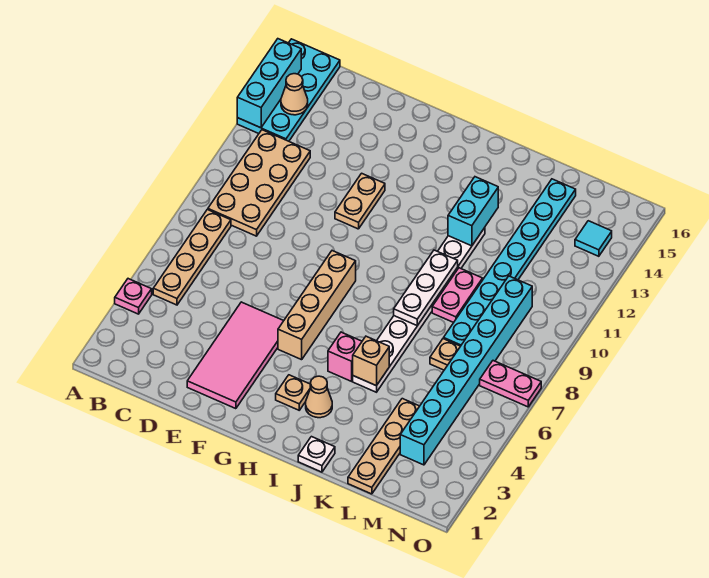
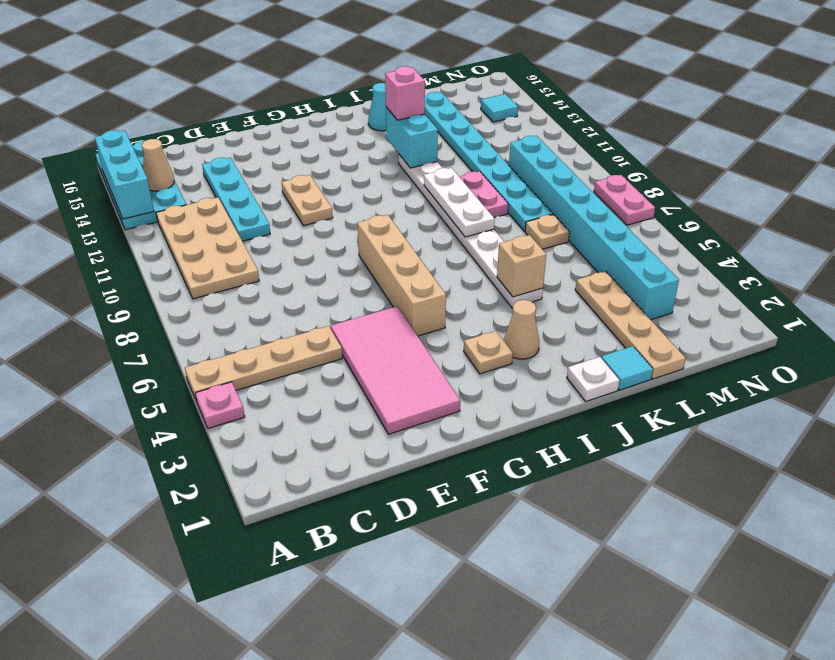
tan 1x4 plate [153,210,231,305] -> tan 1x4 plate turned to [185,326,342,401]
none -> cyan 1x4 plate [202,158,270,241]
pink 1x1 brick [328,332,362,381] -> pink 1x1 brick moved to [385,66,425,120]
none -> cyan 1x1 cone [368,83,386,131]
none -> cyan 1x1 tile [601,346,653,390]
pink 1x2 plate [480,361,541,407] -> pink 1x2 plate turned to [594,175,655,225]

